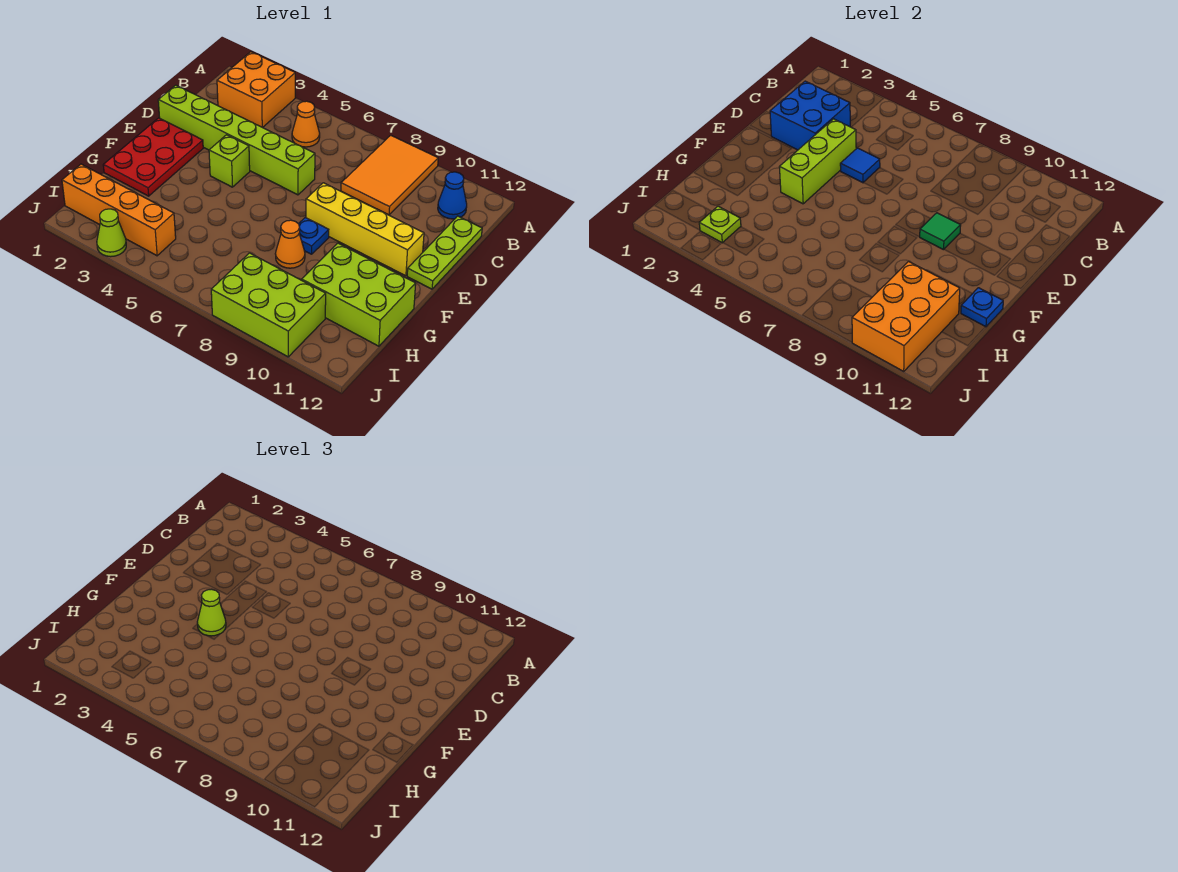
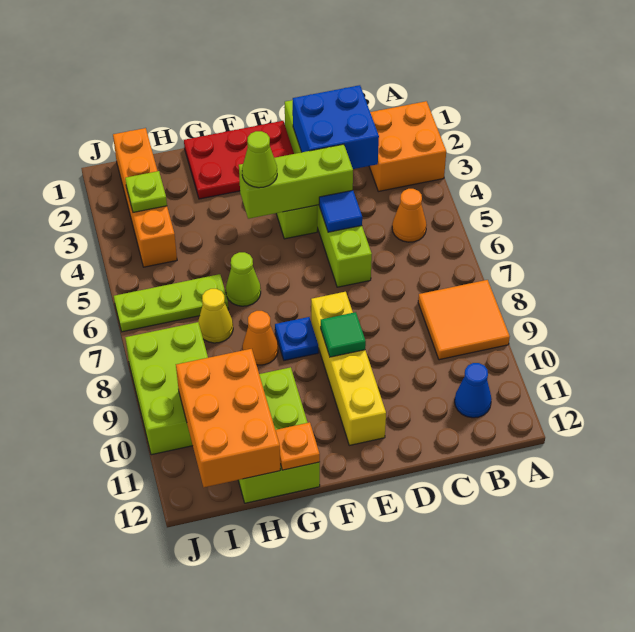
orange 2x3 tile [341,135,438,215] -> orange 2x2 tile [418,280,510,360]
lime 1x3 plate [407,216,482,289] -> lime 1x3 plate moved to [114,274,229,332]
blue 1x1 plate [961,288,1003,327] -> orange 1x1 plate [275,422,320,470]
none -> yellow 1x1 cone [198,289,233,343]
orange 2x3 brick [852,262,960,371] -> orange 2x3 brick turned to [176,349,280,487]
lime 1x1 cone [97,209,126,257] -> lime 1x1 cone moved to [226,252,261,306]

